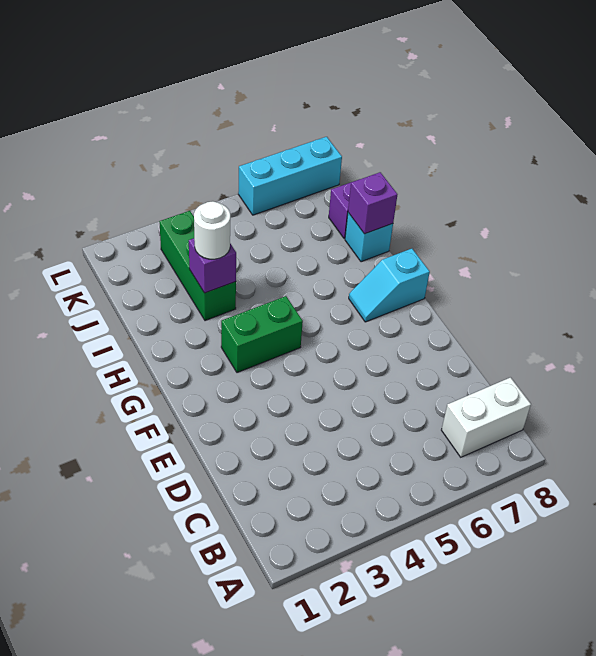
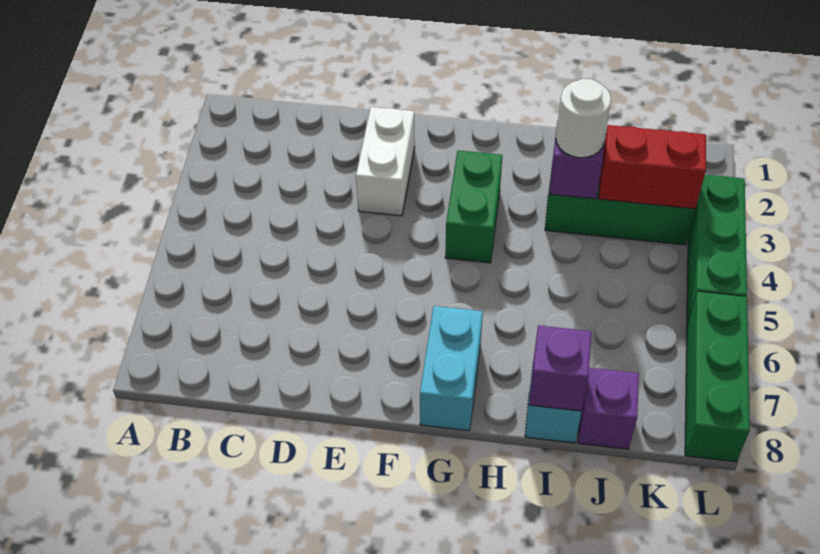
white 1x2 brick [442,377,531,457] -> white 1x2 brick moved to [356,107,415,216]
cyan 1x2 slope [349,249,430,322] -> cyan 1x2 brick [420,306,483,431]
none -> red 1x2 brick [599,125,706,209]
none -> green 1x3 brick [687,175,747,324]
cyan 1x3 brick [238,137,342,215] -> green 1x3 brick [685,292,750,462]

